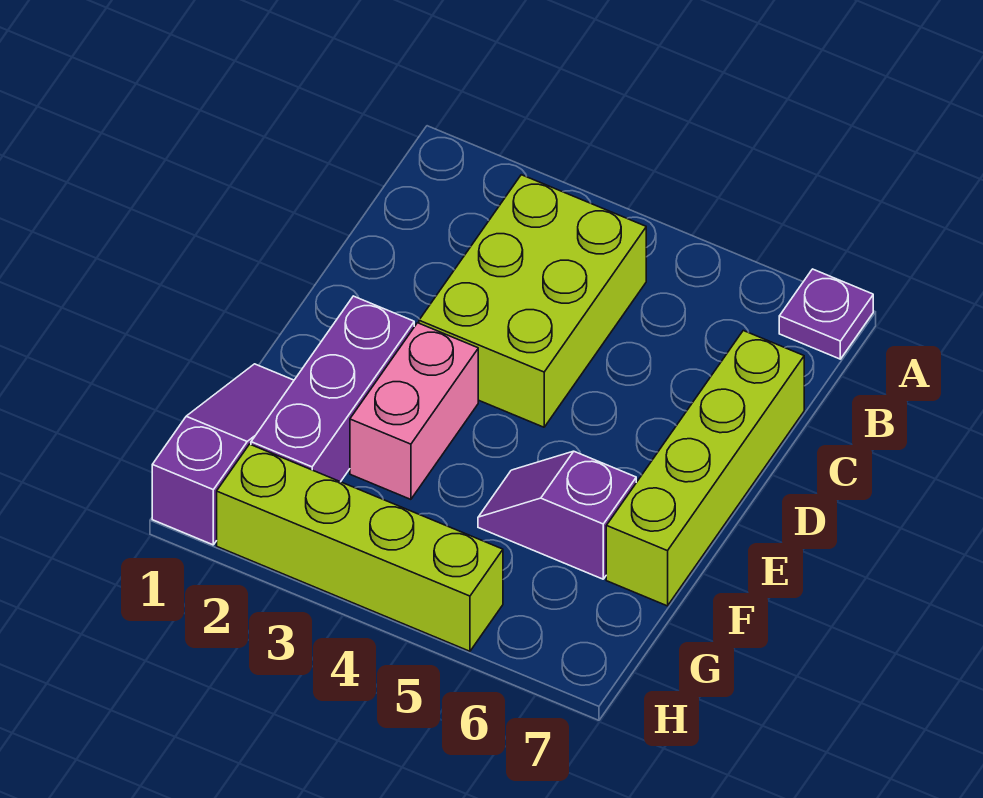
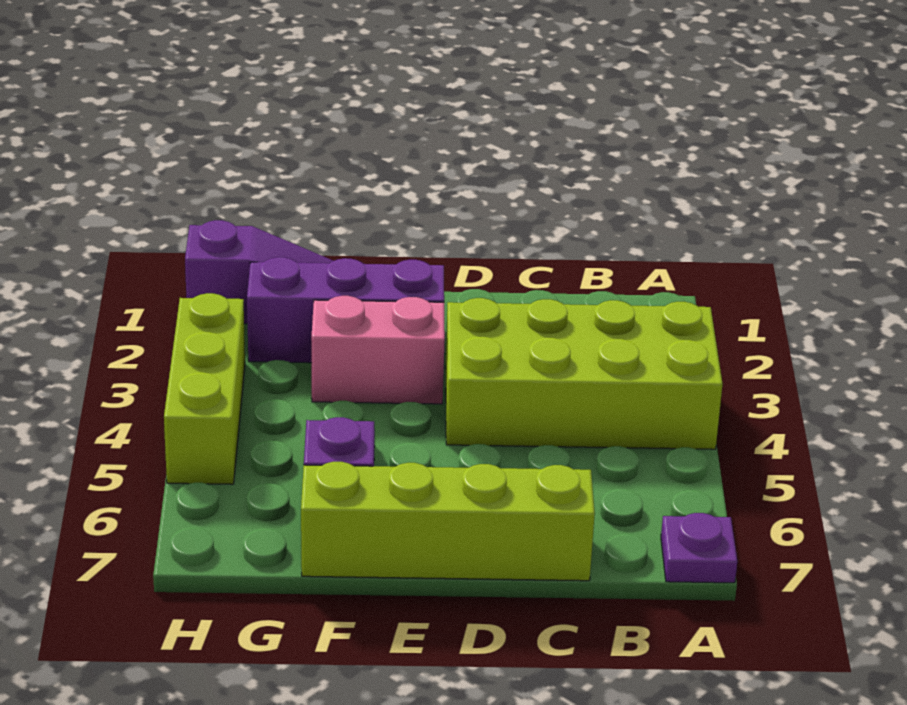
lime 2x3 brick [419,175,646,427] -> lime 2x4 brick [445,298,723,449]
lime 1x4 brick [217,444,503,651] -> lime 1x3 brick [164,293,245,484]

